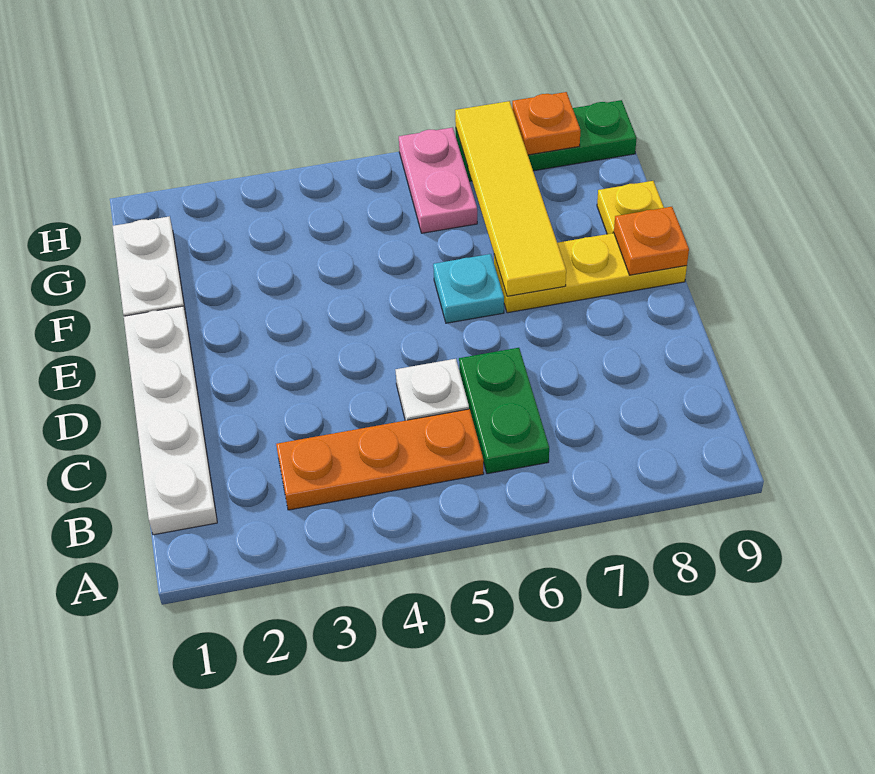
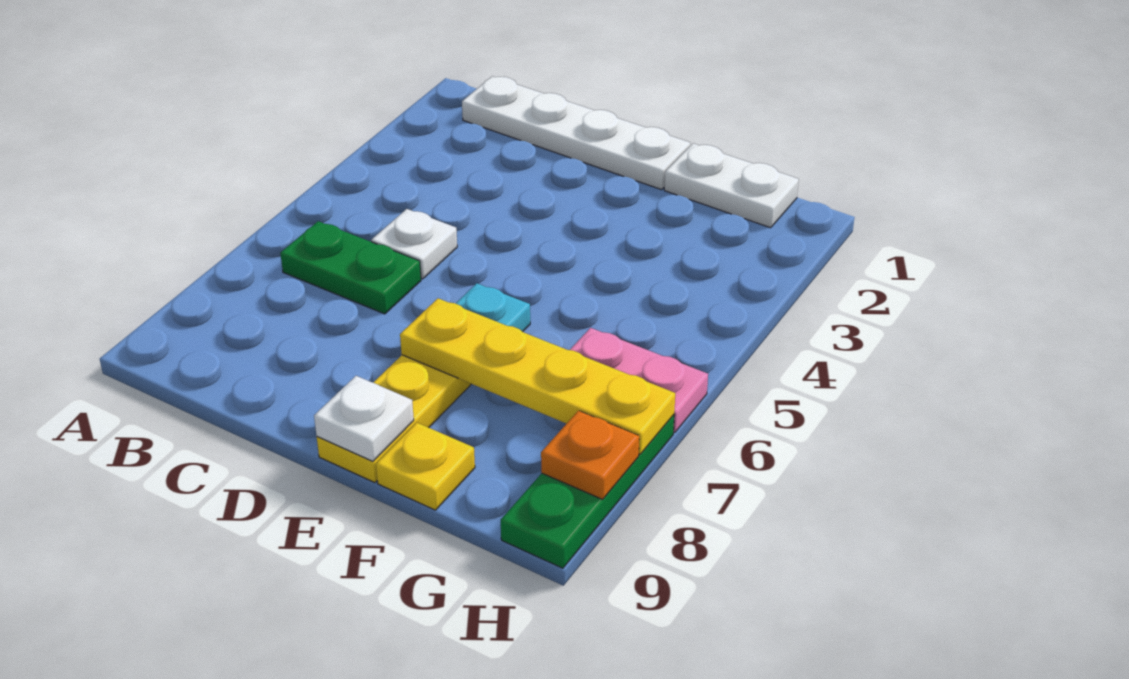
orange 1x3 plate [276,409,484,510] -> none
yellow 1x4 tile [455,101,566,296] -> yellow 1x4 plate [400,298,675,454]
orange 1x1 plate [614,207,689,275] -> white 1x1 plate [314,376,414,461]

